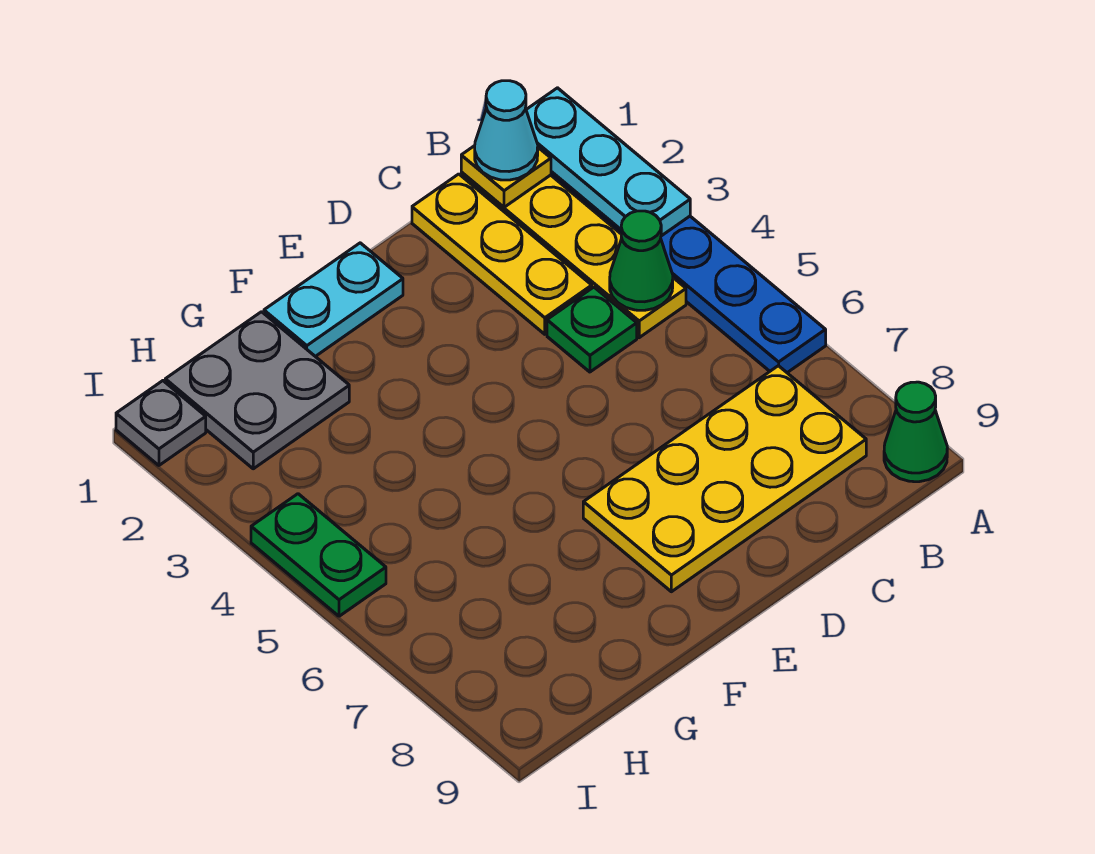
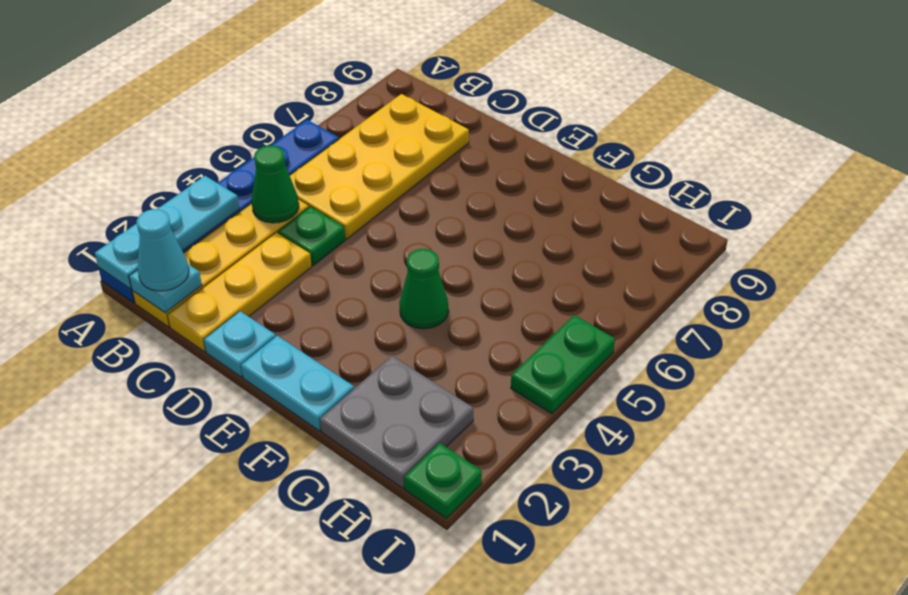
green 1x1 cone [884,382,947,482] -> green 1x1 cone moved to [399,249,448,329]
yellow 1x1 plate [461,146,551,207] -> cyan 1x1 plate [129,264,202,313]
yellow 2x4 plate [583,366,866,592] -> yellow 2x4 plate turned to [290,94,469,239]
none -> cyan 1x1 plate [204,311,276,377]
grey 1x1 plate [116,381,206,465] -> green 1x1 plate [404,443,482,518]

